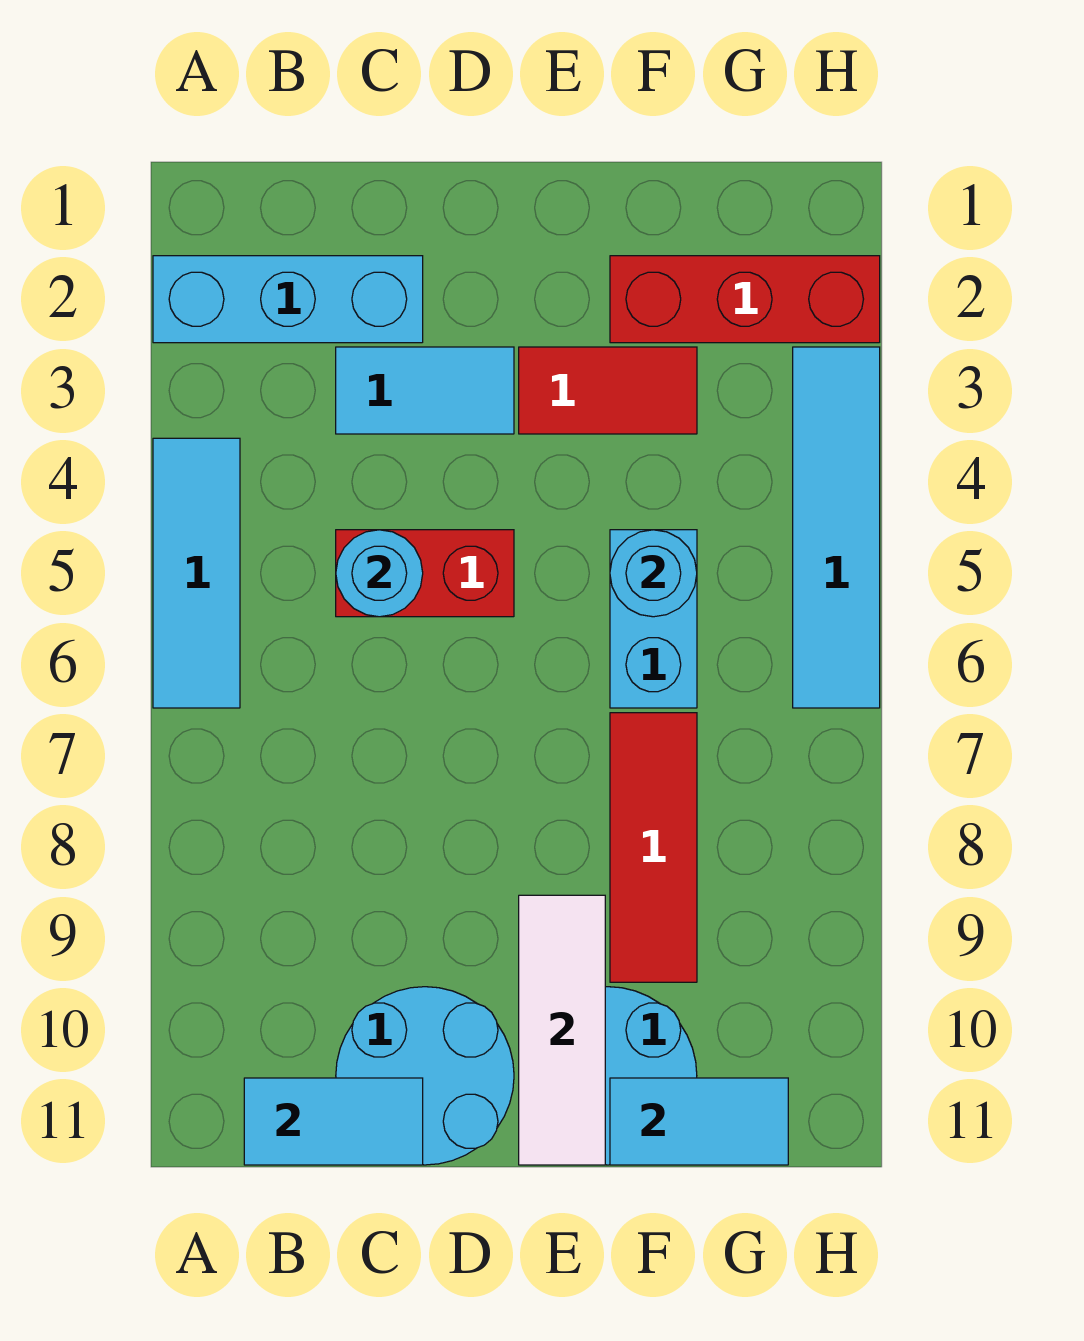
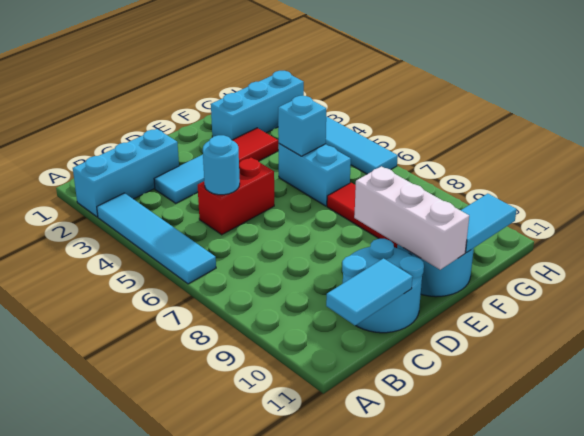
cyan 1x3 tile [153,438,240,708] -> cyan 1x4 tile [97,193,216,284]
white 1x3 tile [519,895,605,1165] -> white 1x3 brick [354,166,469,270]
red 1x3 brick [610,256,880,343] -> cyan 1x3 brick [211,71,304,140]
cyan 1x1 round brick [610,530,697,617] -> cyan 1x1 brick [278,96,326,156]

